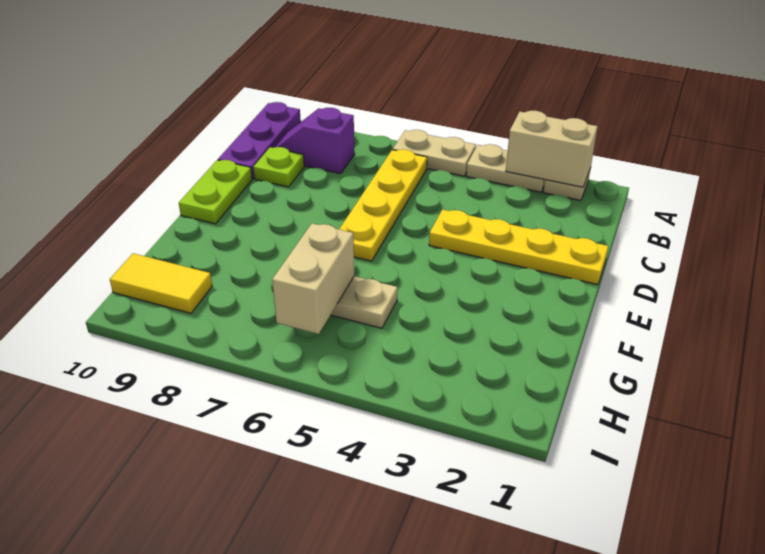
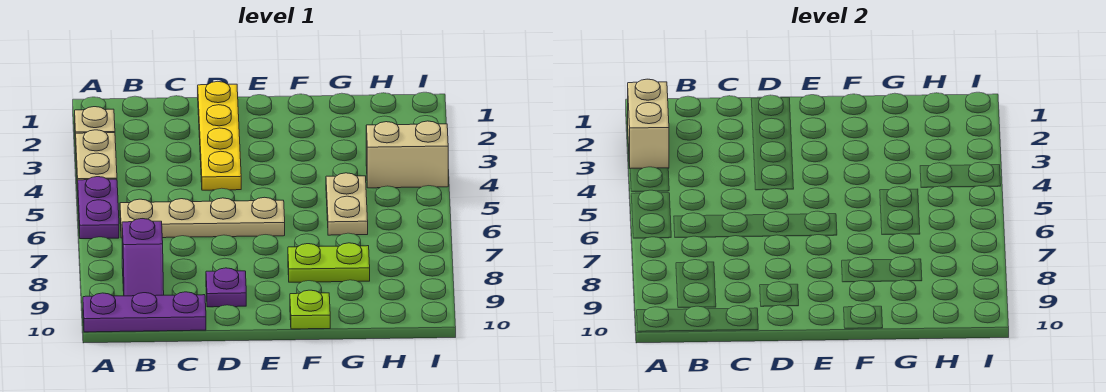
tan 1x2 plate [393,130,476,176] -> purple 1x2 plate [78,177,119,239]
yellow 1x4 plate [339,149,427,261] -> tan 1x4 plate [120,197,285,238]
lime 1x1 plate [253,147,304,187] -> lime 1x1 plate moved to [290,290,330,329]
none -> purple 1x1 plate [206,268,246,307]
lime 1x2 plate [179,160,252,224] -> lime 1x2 plate moved to [288,243,370,282]
tan 1x2 brick [272,223,354,334] -> tan 1x2 brick moved to [366,121,448,188]
yellow 1x2 tile [110,253,212,313] -> none

